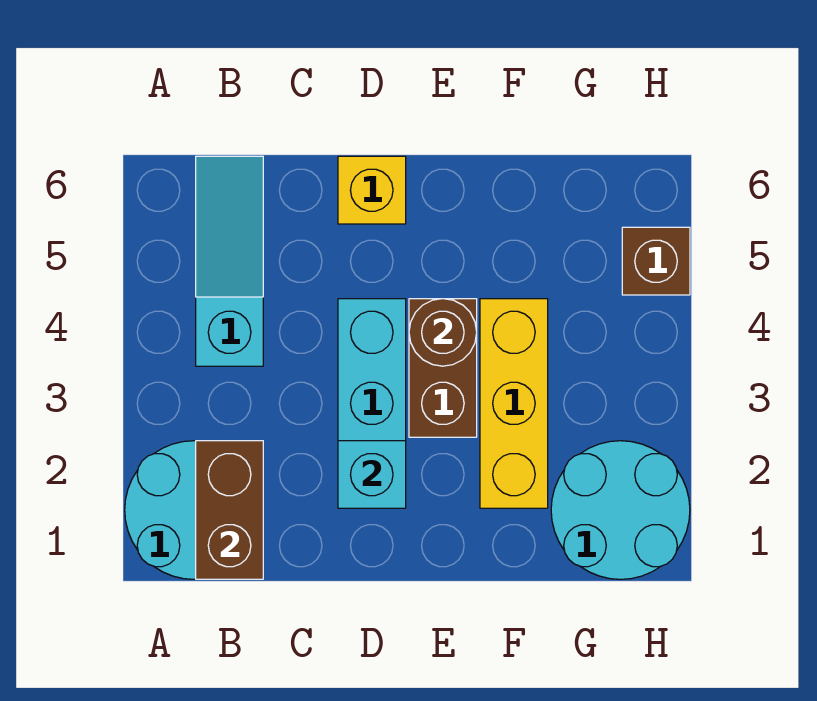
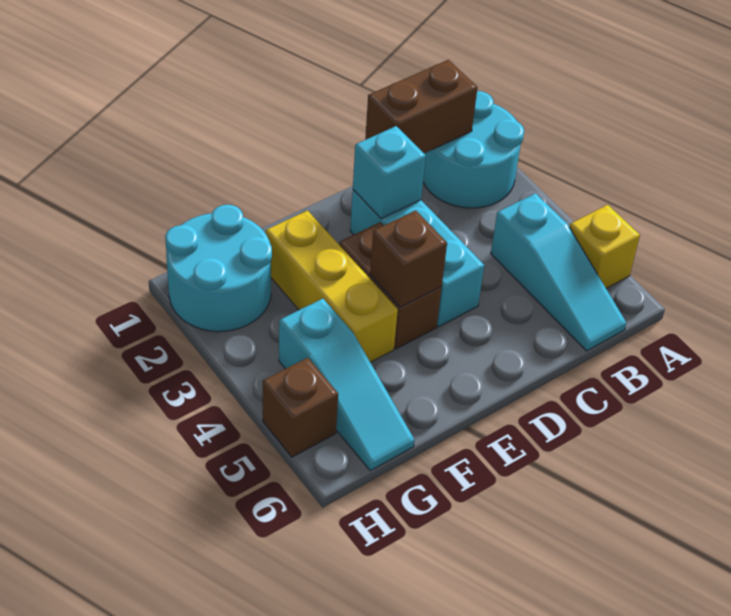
brown 1x2 brick [196,441,263,579] -> brown 1x2 brick turned to [365,60,478,153]
yellow 1x1 brick [338,156,406,224] -> yellow 1x1 brick moved to [570,205,640,288]
brown 1x1 round brick [409,299,477,366] -> brown 1x1 brick [370,210,447,308]
none -> cyan 1x3 slope [279,299,415,471]

